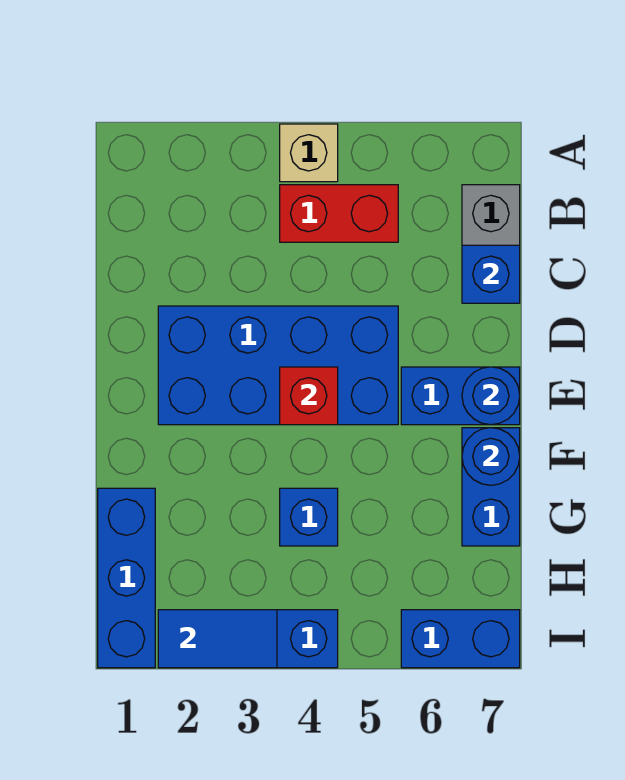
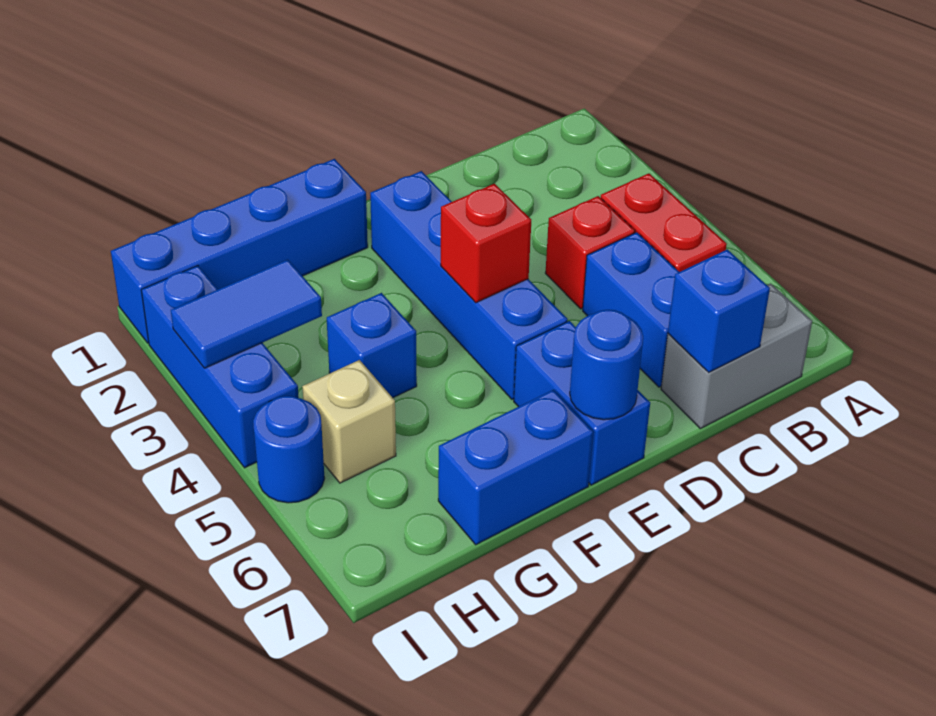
tan 1x1 brick [280,124,338,182] -> tan 1x1 brick moved to [302,360,396,483]
none -> red 1x1 brick [545,196,635,309]
blue 2x4 brick [158,306,398,425] -> blue 1x4 brick [370,171,568,399]
blue 1x1 round brick [462,428,520,485] -> blue 1x1 round brick moved to [253,396,325,503]
blue 1x3 brick [98,488,155,668] -> blue 1x4 brick [111,159,368,343]
blue 1x2 tile [158,610,277,668] -> blue 1x2 tile turned to [171,260,322,368]
blue 1x2 brick [401,610,520,668] -> blue 1x2 brick moved to [583,232,679,387]

